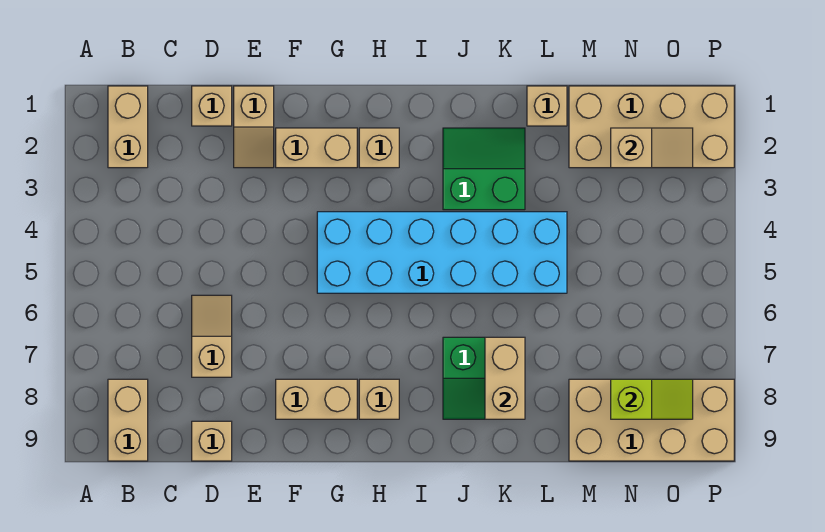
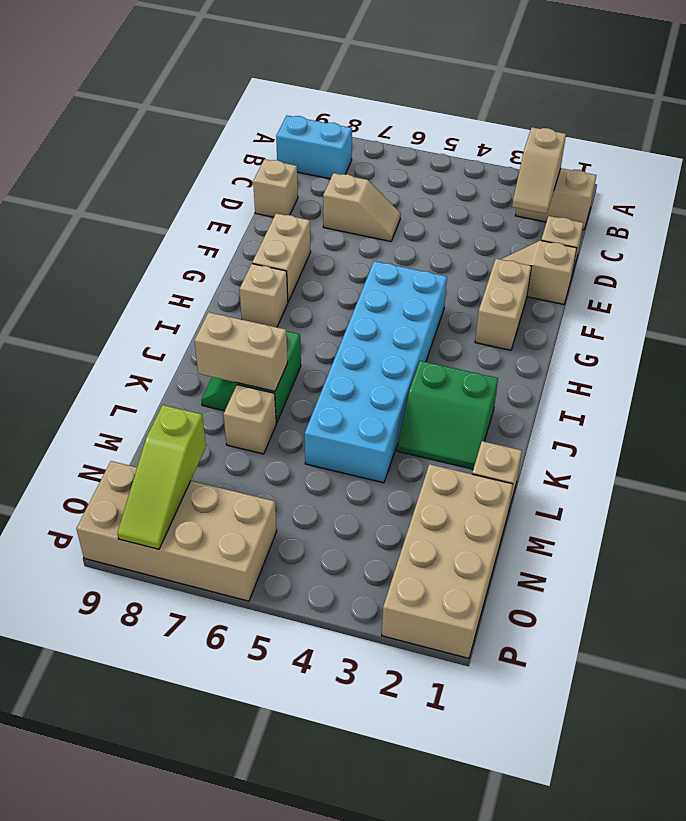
tan 1x2 brick [108,379,148,461] -> cyan 1x2 brick [276,116,352,179]
tan 1x1 brick [359,128,399,168] -> tan 1x1 brick moved to [223,385,276,454]
green 2x2 slope [443,128,525,210] -> green 2x2 slope turned to [397,361,498,469]
tan 2x4 brick [569,379,734,461] -> tan 2x4 brick turned to [76,461,277,601]
tan 1x2 slope [611,128,693,168] -> tan 1x2 slope moved to [512,127,566,214]
lime 1x2 slope [611,379,693,419] -> lime 1x3 slope [117,405,206,549]

